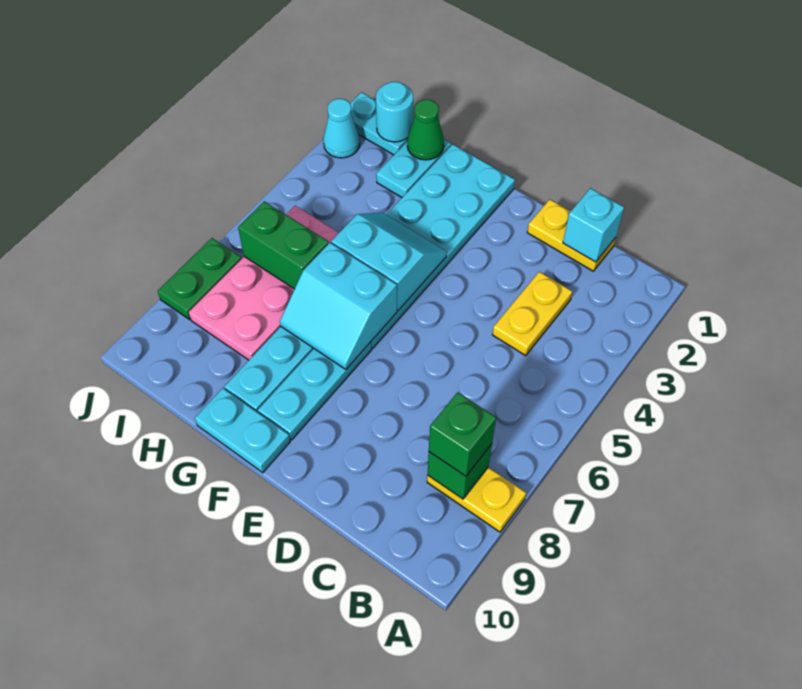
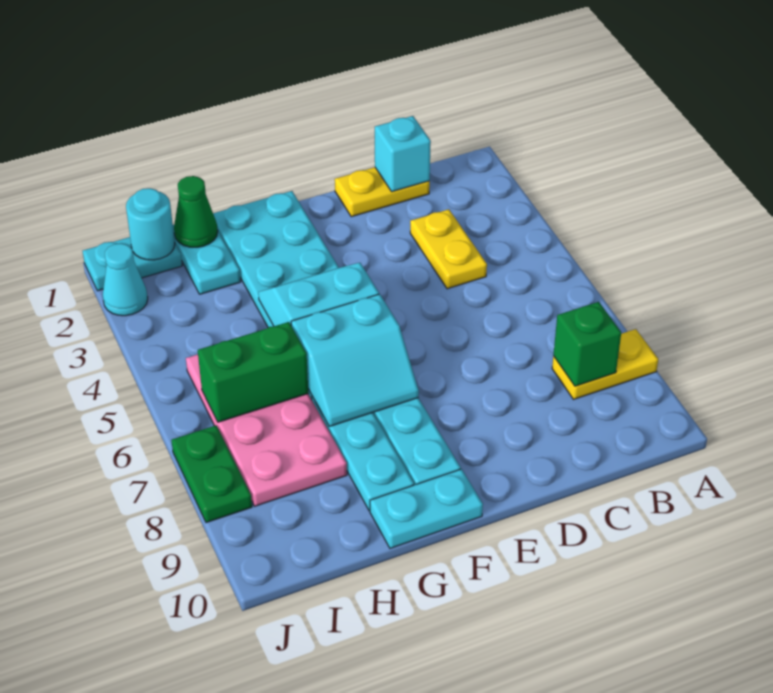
green 1x1 brick [429,392,496,476] -> none

